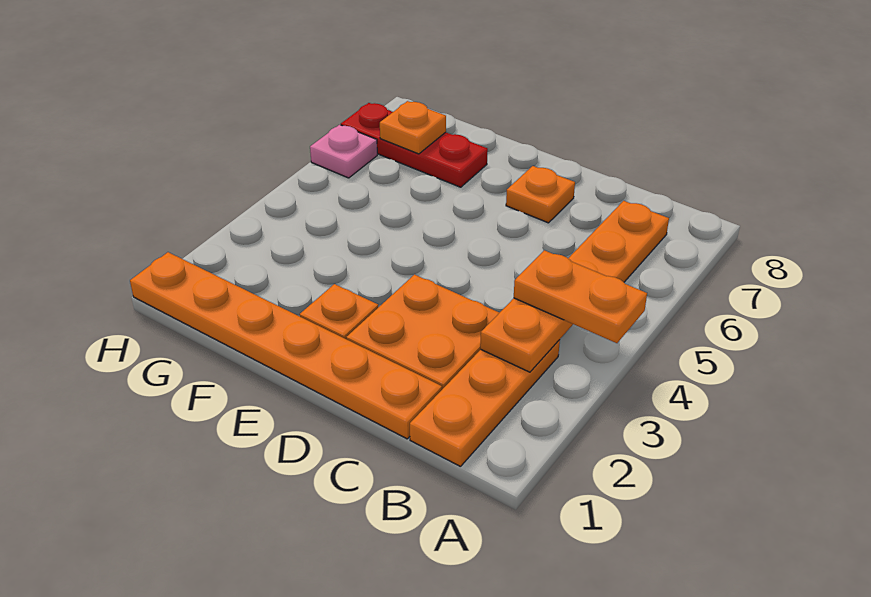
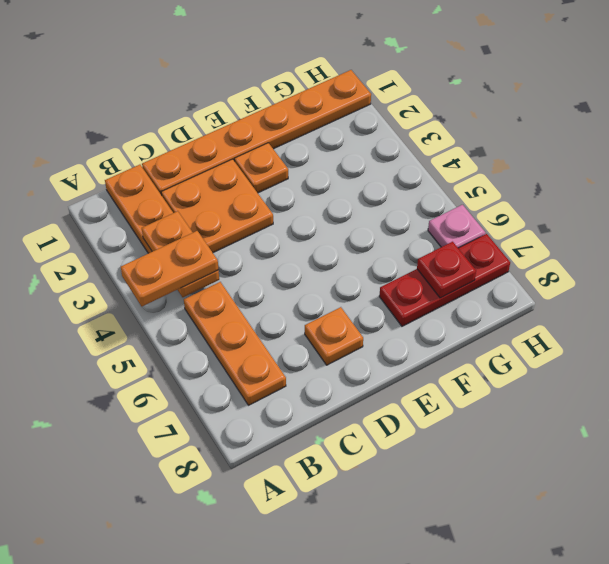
orange 1x1 plate [380,101,446,154] -> red 1x1 plate [417,242,476,298]

